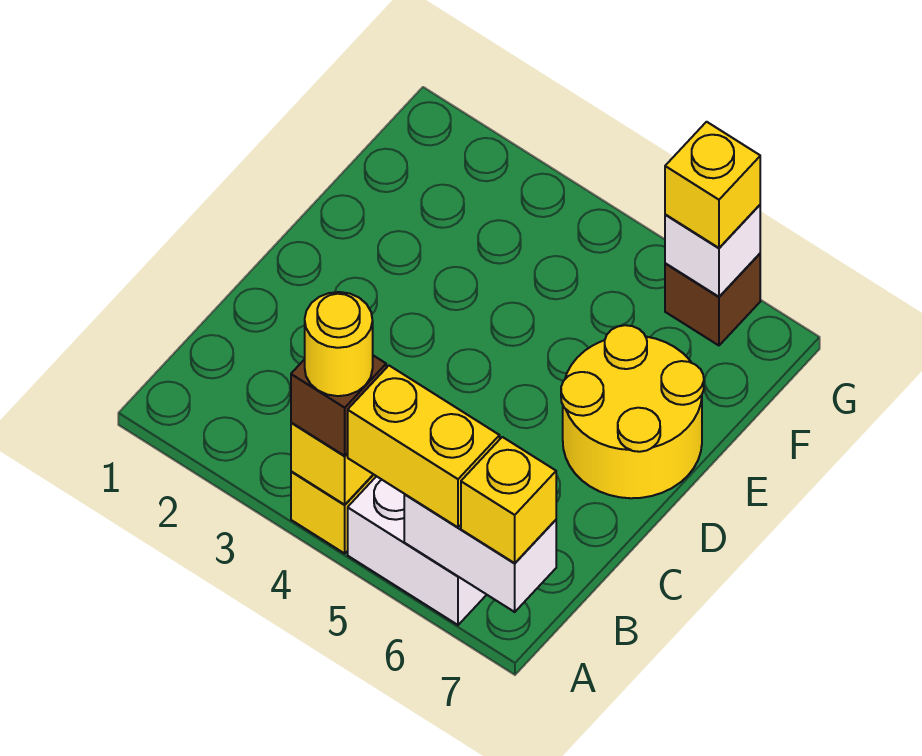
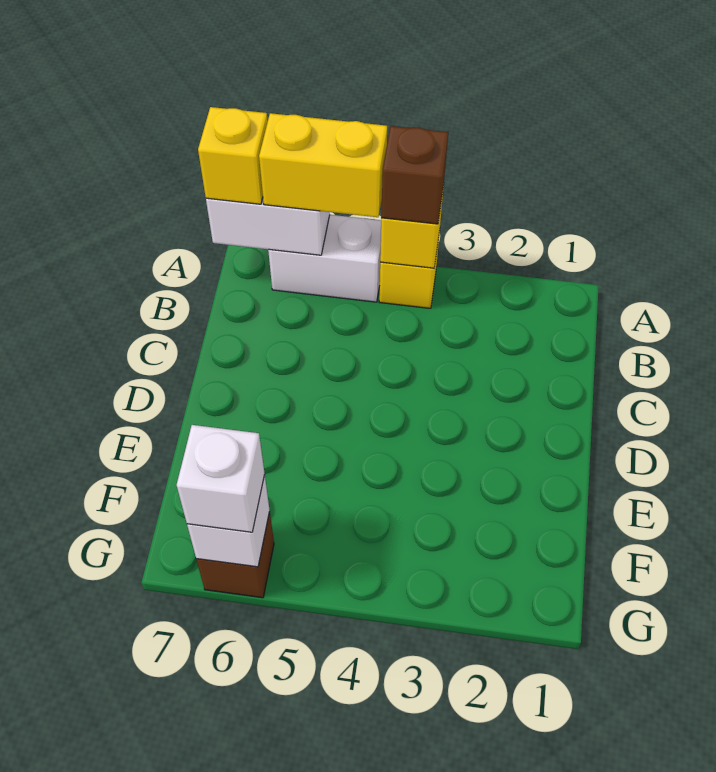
yellow 1x1 round brick [305,292,373,396] -> none
yellow 2x2 round brick [561,325,704,498] -> none
yellow 1x1 brick [665,122,760,248] -> white 1x1 brick [177,425,265,532]

